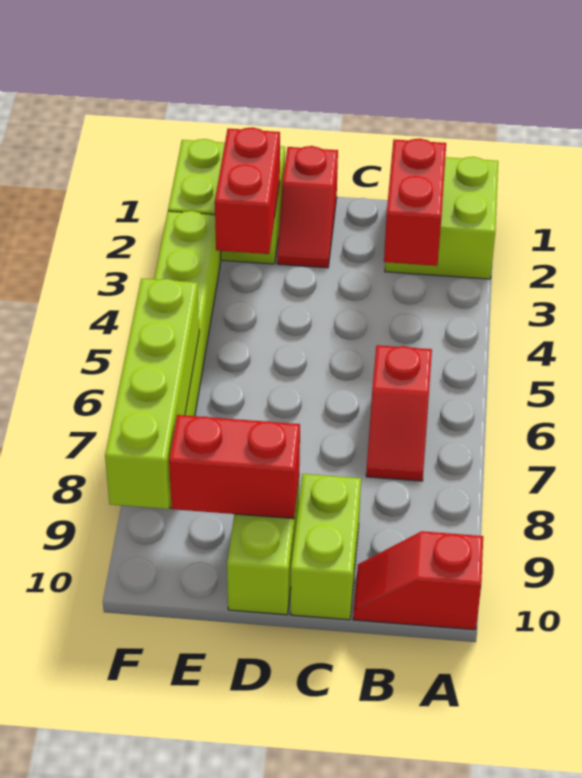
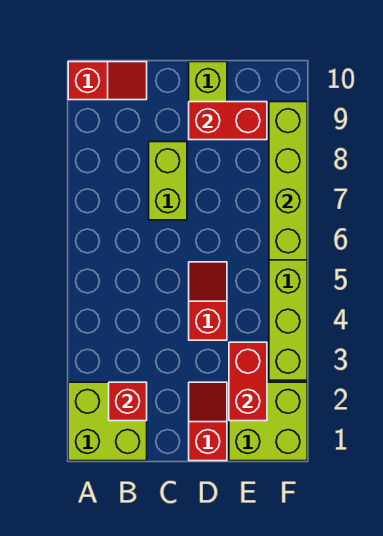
red 1x2 brick [384,139,446,266] -> red 1x1 brick [109,382,147,421]
red 1x2 slope [366,345,432,481] -> red 1x2 slope moved to [189,262,227,340]
lime 1x2 brick [291,474,361,620] -> lime 1x2 brick moved to [149,142,187,220]

